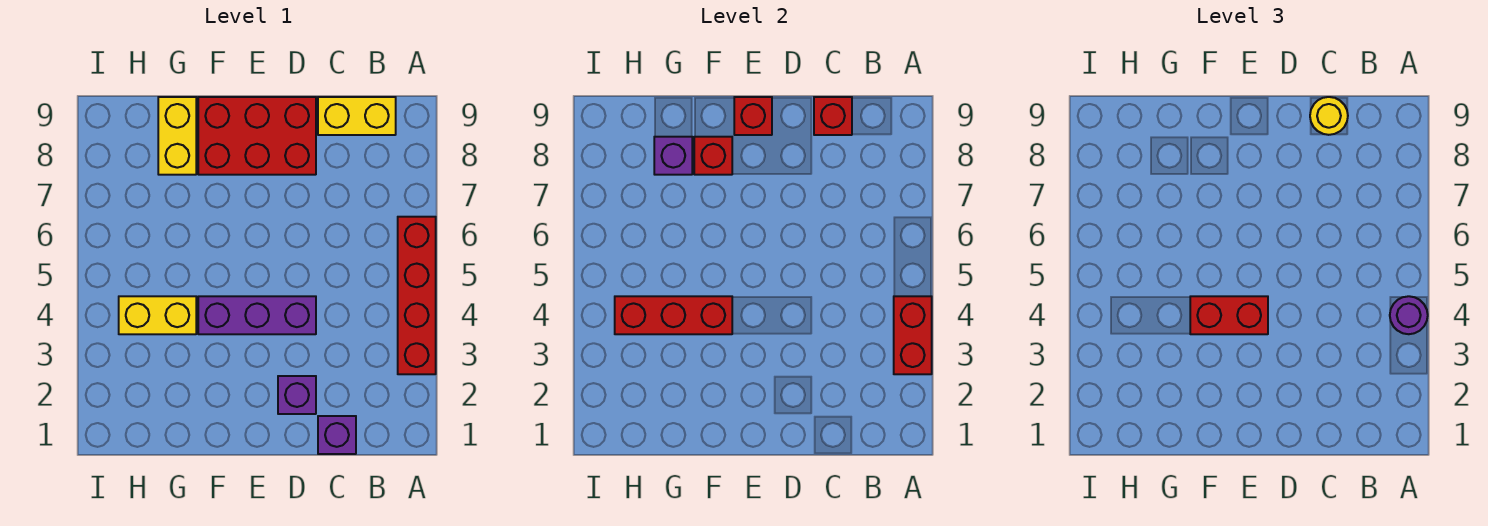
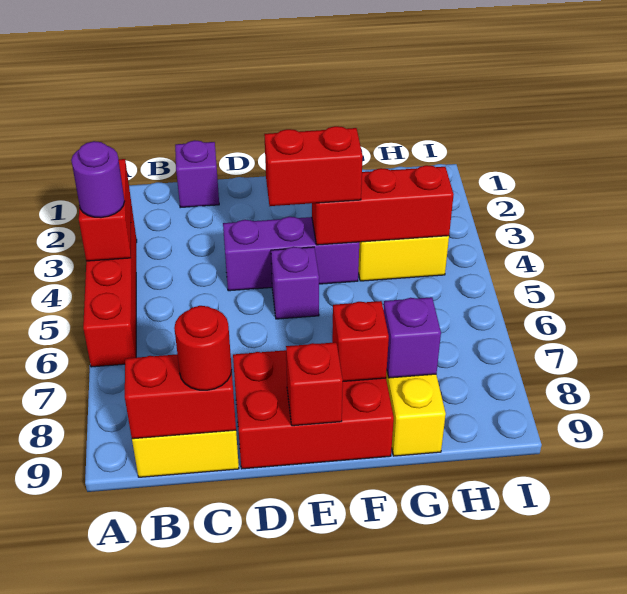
red 1x1 brick [814,97,852,135] -> red 1x2 brick [125,354,236,439]
yellow 1x1 round brick [1310,97,1348,135] -> red 1x1 round brick [174,306,232,390]
purple 1x1 brick [278,376,316,414] -> purple 1x1 brick moved to [271,247,319,319]

